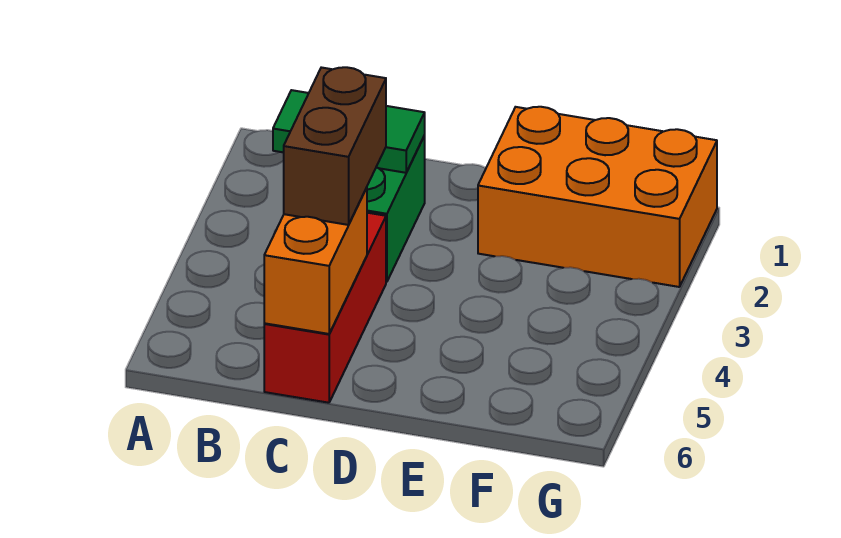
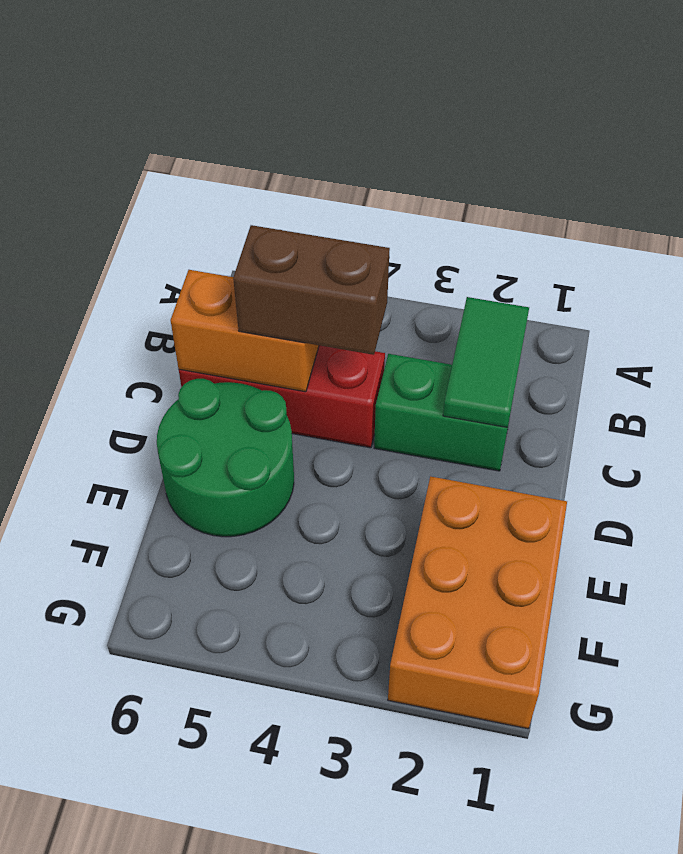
none -> green 2x2 round brick [157,379,294,537]

